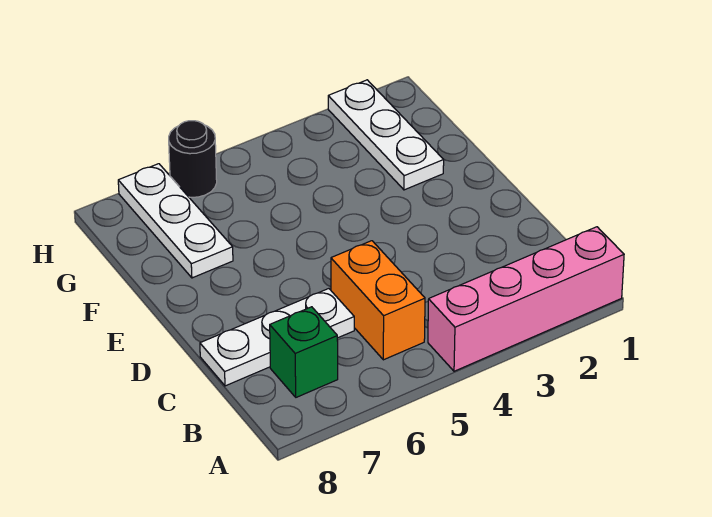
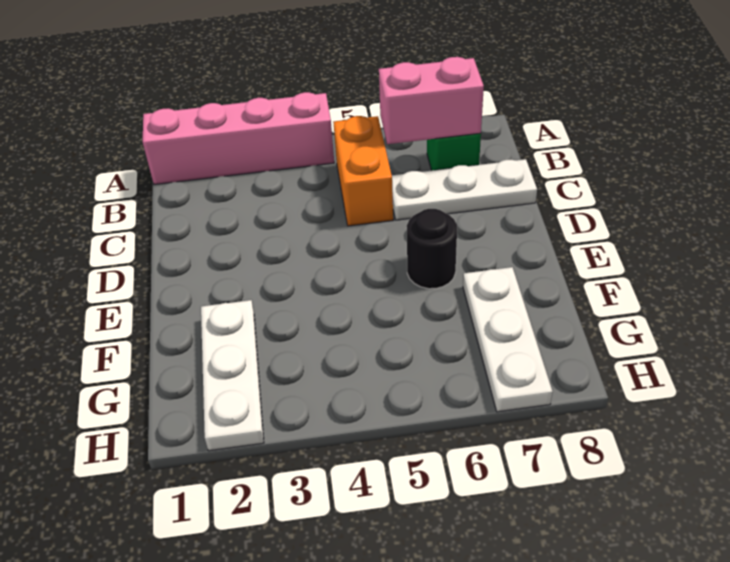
none -> pink 1x2 brick [379,57,484,144]
black 1x1 round brick [169,121,217,197] -> black 1x1 round brick moved to [407,209,457,289]

